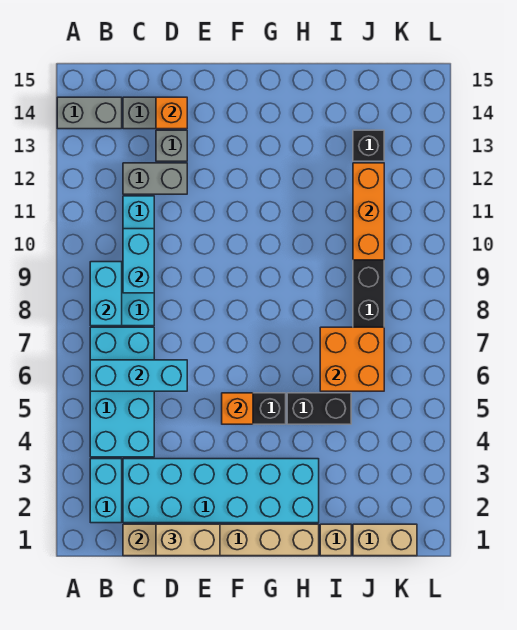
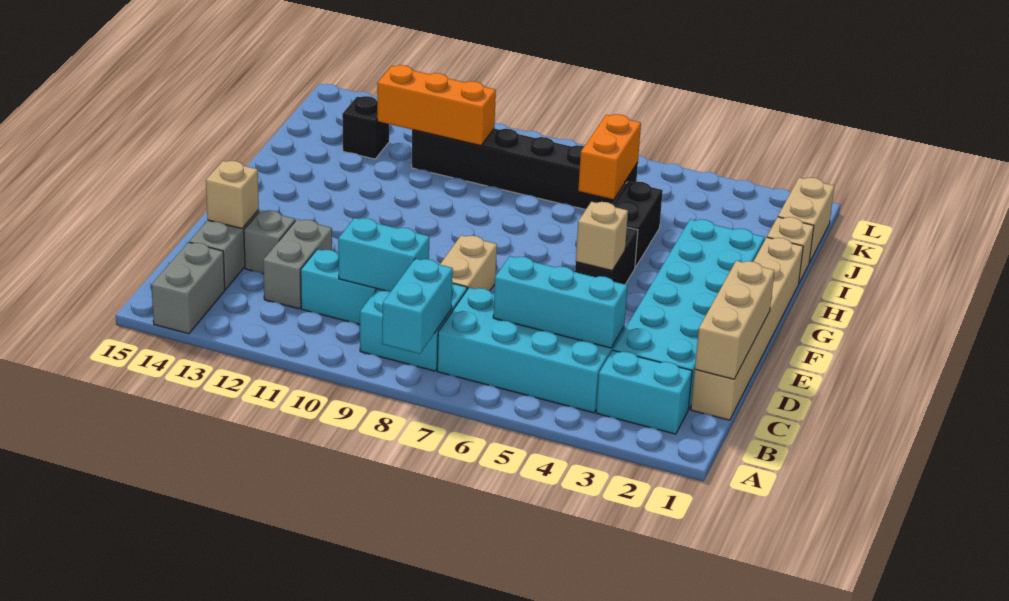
cyan 1x3 brick [90,360,187,391] -> cyan 1x3 brick turned to [493,256,627,348]
cyan 1x2 brick [90,262,122,326] -> cyan 1x2 brick turned to [382,259,453,354]
tan 1x2 brick [156,524,220,556] -> tan 1x2 brick moved to [440,235,497,291]
orange 1x1 brick [156,97,187,129] -> tan 1x1 brick [206,161,259,229]
orange 1x1 brick [222,393,253,424] -> tan 1x1 brick [576,202,628,270]
orange 2x2 brick [320,327,384,391] -> orange 1x2 brick [578,114,641,199]

